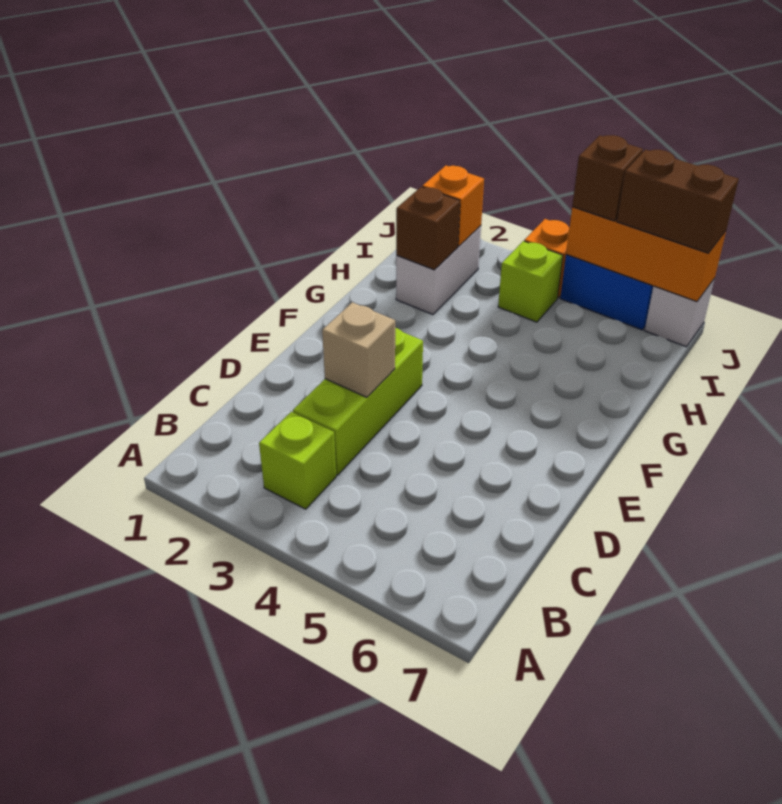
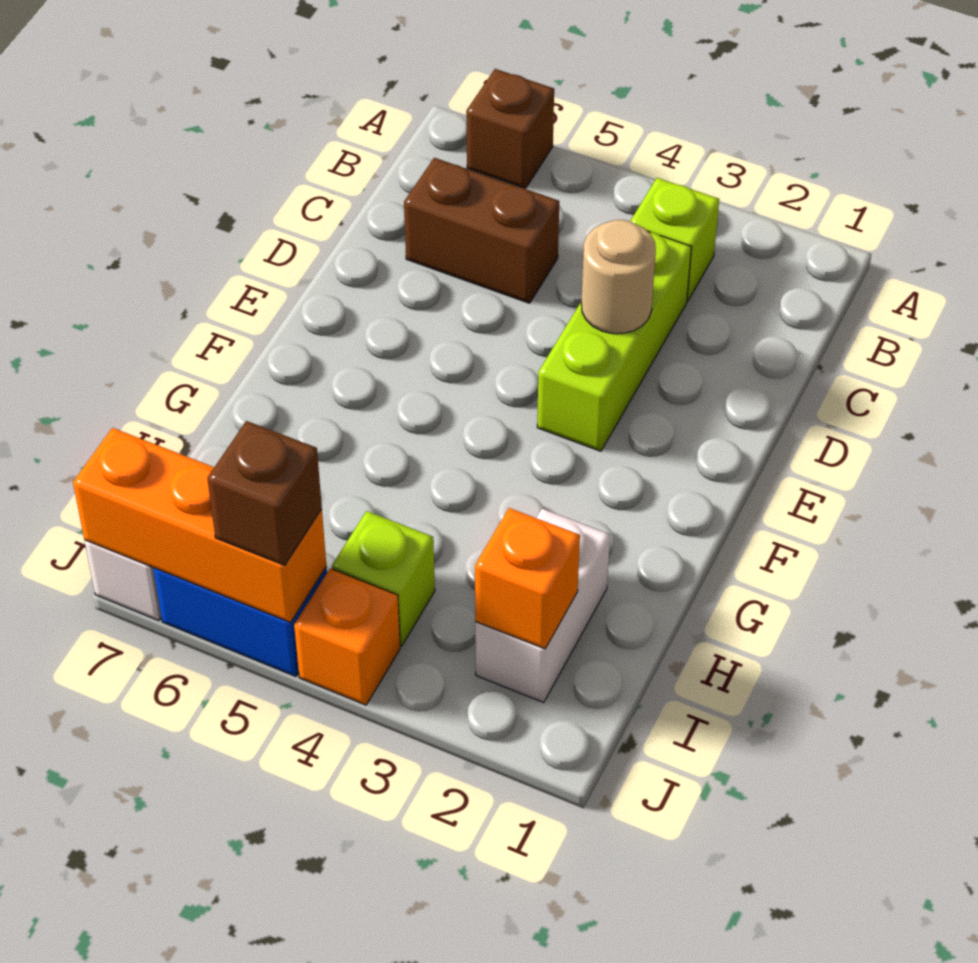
tan 1x1 brick [322,302,395,397] -> tan 1x1 round brick [581,220,656,334]
brown 1x1 brick [396,187,460,270] -> brown 1x1 brick moved to [466,69,554,189]
brown 1x2 brick [617,150,739,253] -> brown 1x2 brick moved to [404,158,559,303]

